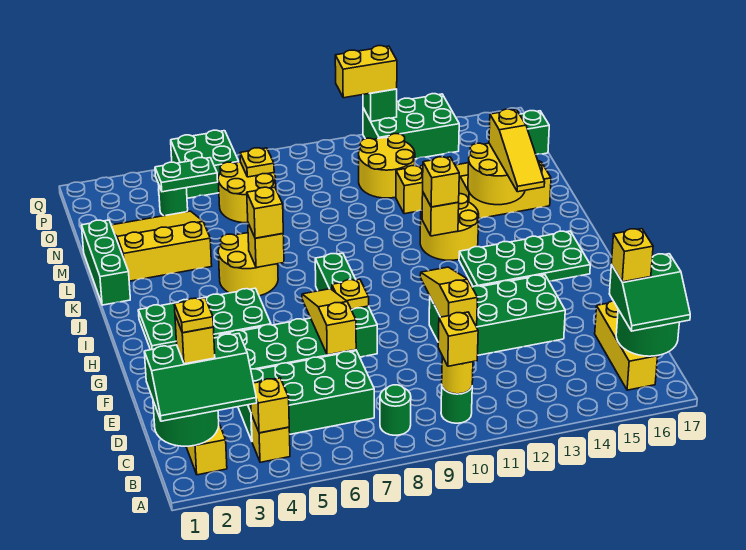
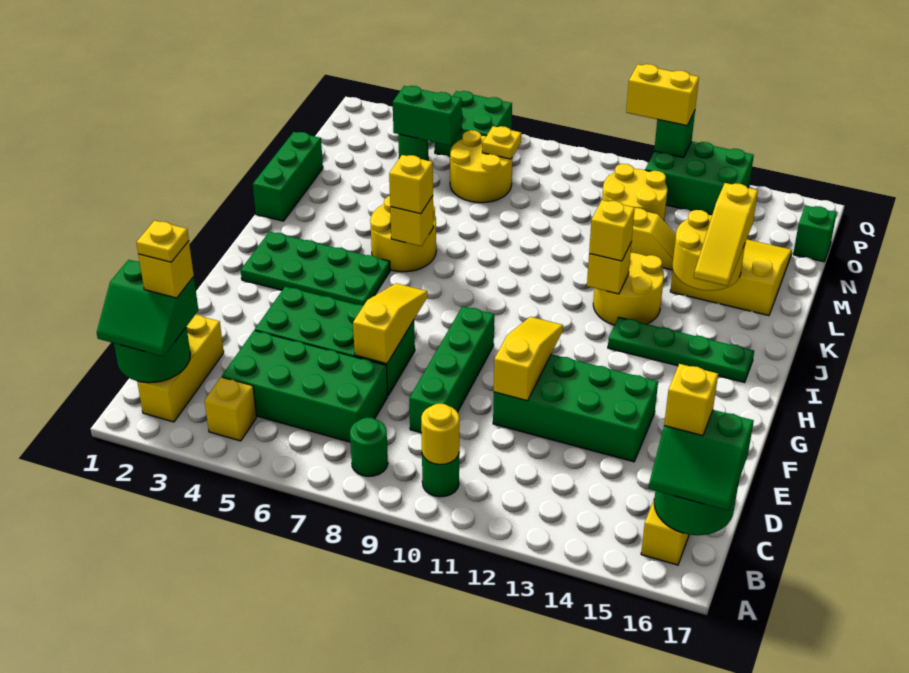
green 2x3 slope [144,334,257,421] -> green 2x2 slope [97,260,198,357]
yellow 1x1 brick [251,378,289,433] -> none
yellow 1x1 brick [438,312,478,366] -> none
green 1x4 brick [315,253,377,357] -> green 1x4 brick moved to [409,306,494,433]
yellow 1x1 plate [332,279,369,309] -> none
green 2x4 plate [459,231,590,287] -> green 1x4 plate [608,317,754,383]
yellow 3x3 slope [111,211,212,281] -> none
green 1x2 plate [155,158,218,192] -> green 1x2 brick [393,86,462,146]

